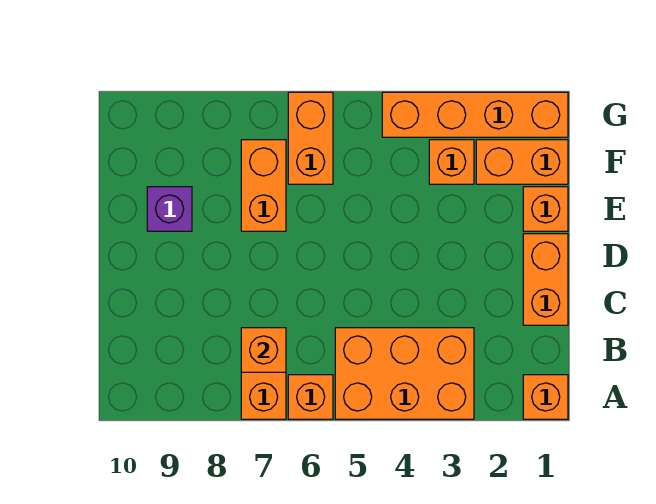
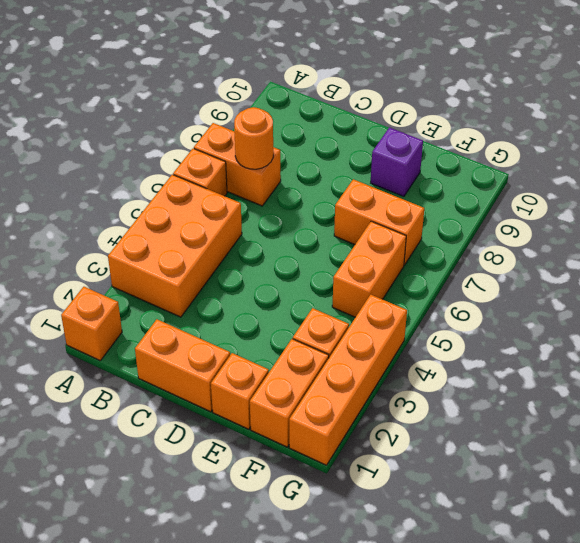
orange 1x1 brick [241,328,286,372] -> orange 1x1 round brick [234,107,273,169]
orange 1x2 brick [288,92,333,184] -> orange 1x2 brick turned to [332,221,406,317]

